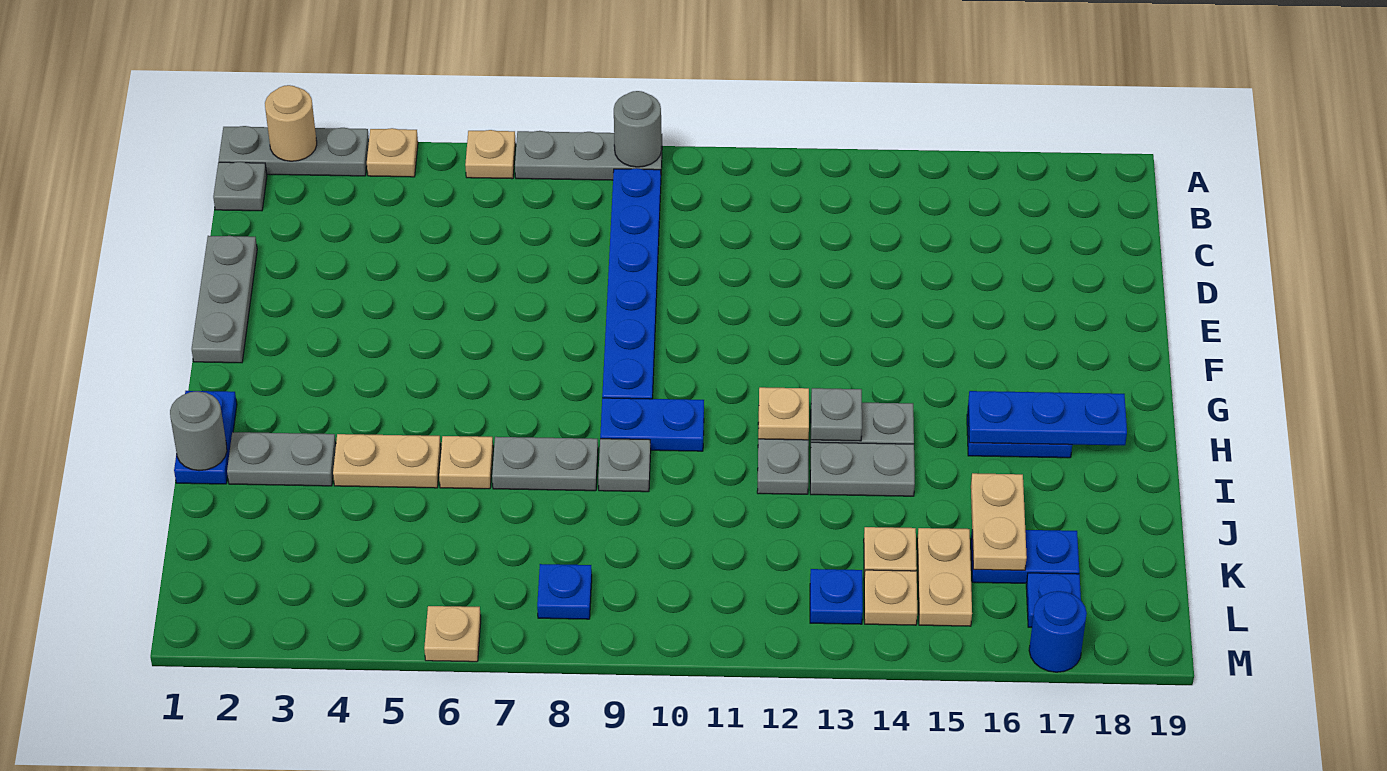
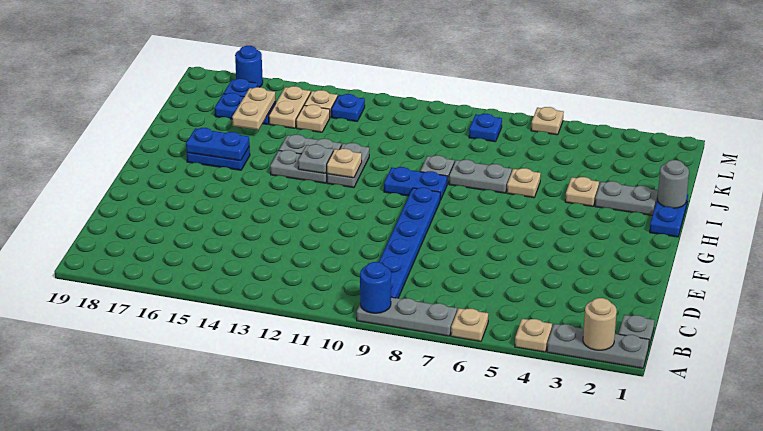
grey 1x1 round brick [614,91,662,167] -> blue 1x1 round brick [360,262,391,313]
grey 1x3 plate [192,236,257,363] -> none
blue 1x3 plate [968,391,1127,445] -> blue 1x2 plate [186,128,249,161]
tan 1x2 plate [333,434,441,488] -> tan 1x1 plate [565,177,599,206]

